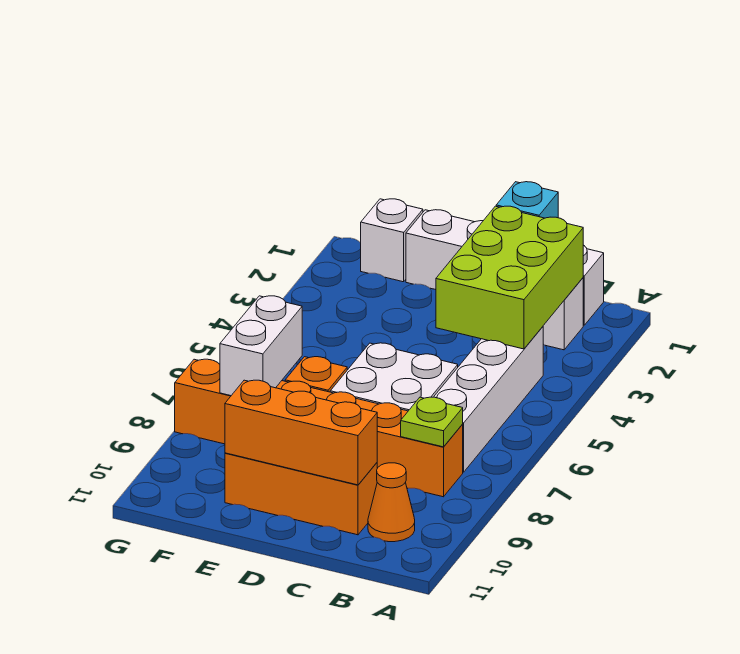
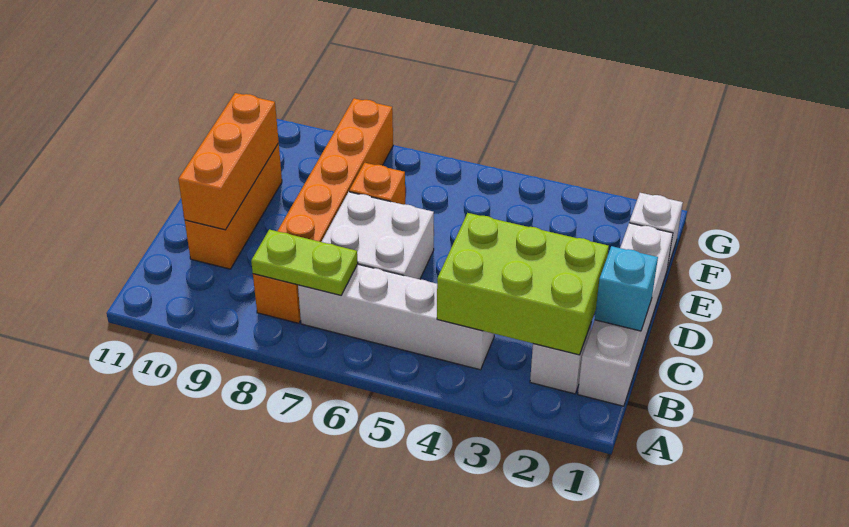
lime 1x1 plate [401,397,463,447] -> lime 1x2 plate [251,229,358,295]
orange 1x1 cone [368,463,415,542] -> none
white 1x2 brick [220,296,302,396] -> none

